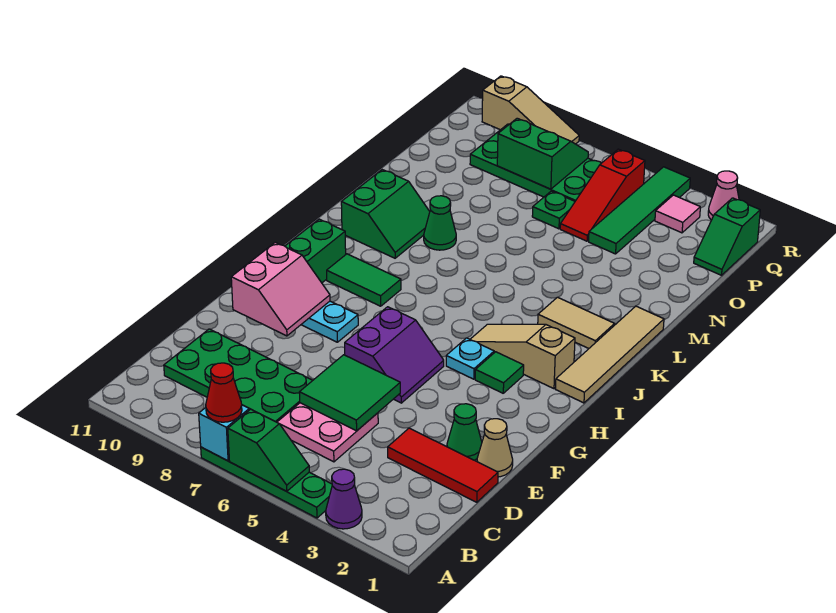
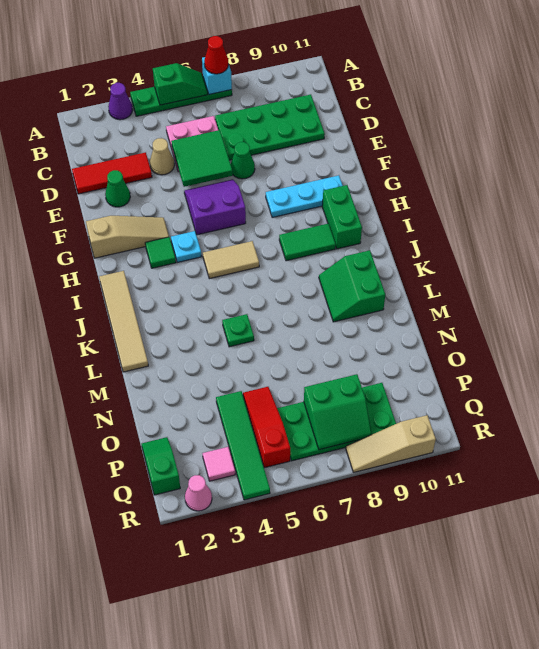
green 1x2 slope [228,409,309,491] -> green 1x2 slope turned to [153,63,208,105]
tan 1x1 cone [477,419,513,477] -> tan 1x1 cone moved to [150,138,174,175]
purple 2x2 slope [345,307,444,403] -> purple 2x2 slope turned to [184,179,246,235]
pink 2x2 slope [231,242,330,336] -> none
tan 1x3 slope [470,324,575,389] -> tan 1x3 slope moved to [86,216,169,258]
tan 1x2 tile [538,297,615,348] -> tan 1x2 tile moved to [203,241,259,279]
green 1x1 cone [424,196,456,250] -> green 1x1 cone moved to [231,142,255,179]
green 1x1 plate [532,191,575,229] -> green 1x1 plate moved to [222,314,254,347]

